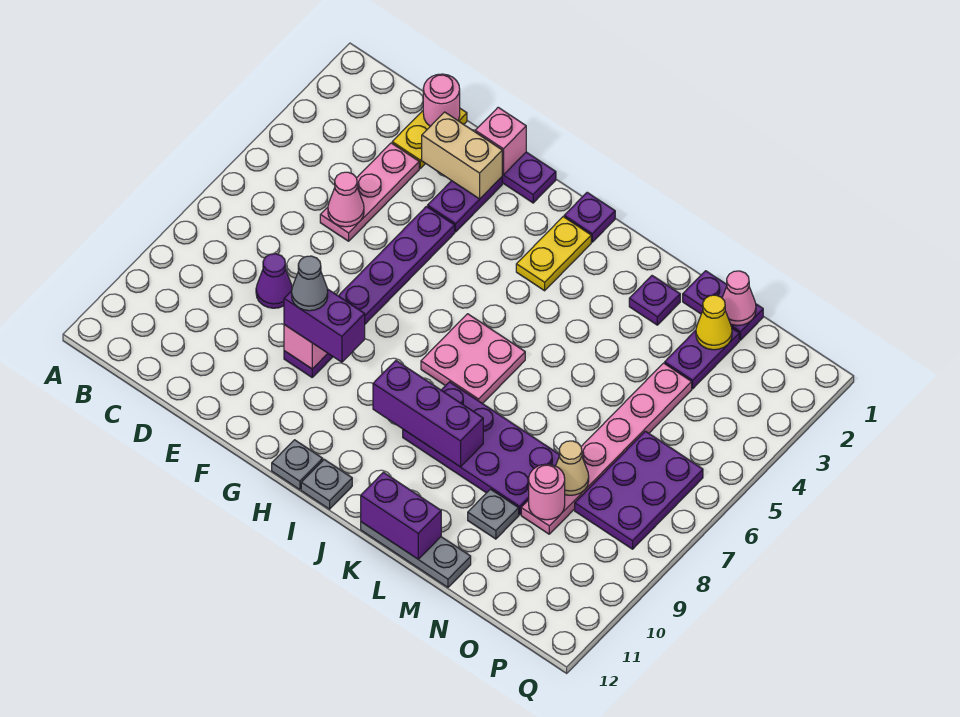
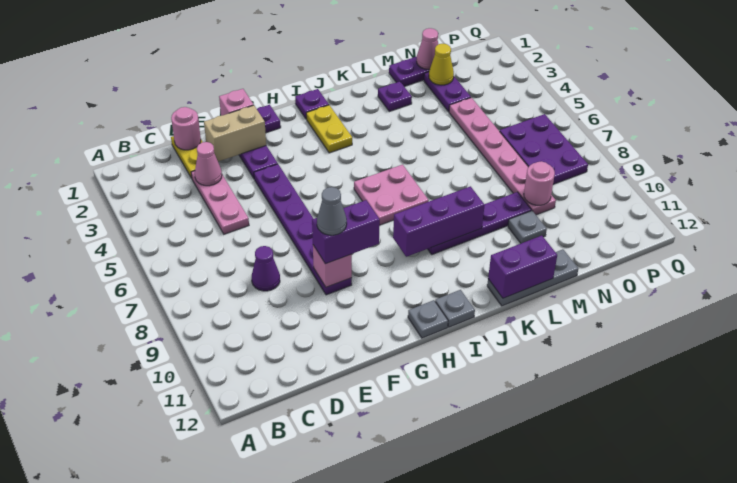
pink 1x1 cone [328,172,364,227] -> pink 1x1 cone moved to [195,142,222,186]
purple 2x4 plate [403,382,560,515] -> purple 1x4 plate [428,192,532,254]
tan 1x1 cone [556,441,589,495] -> none

